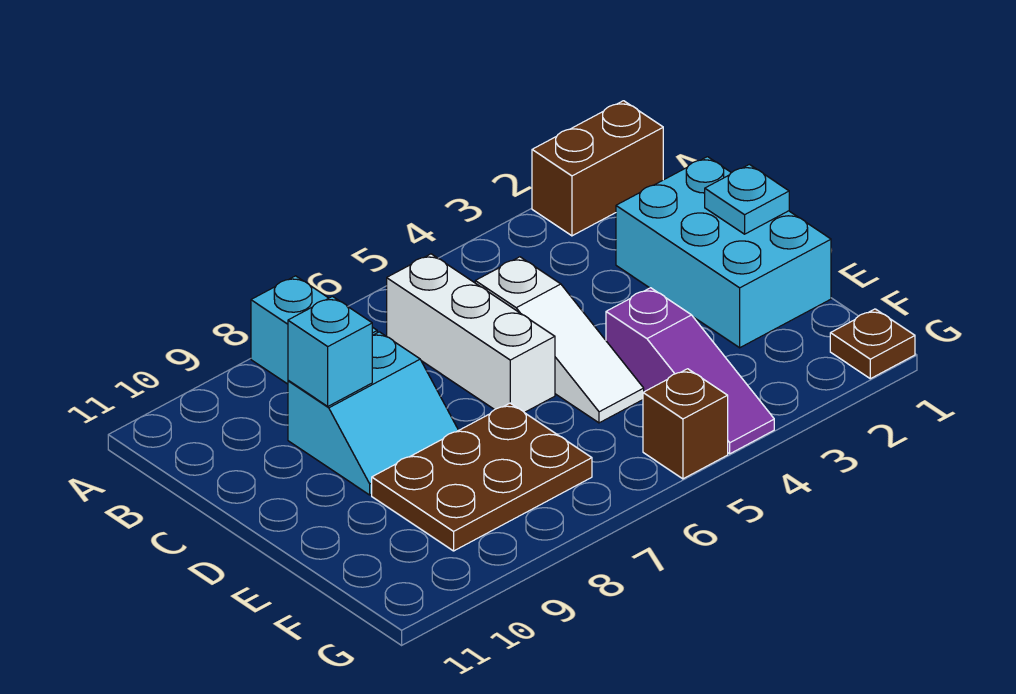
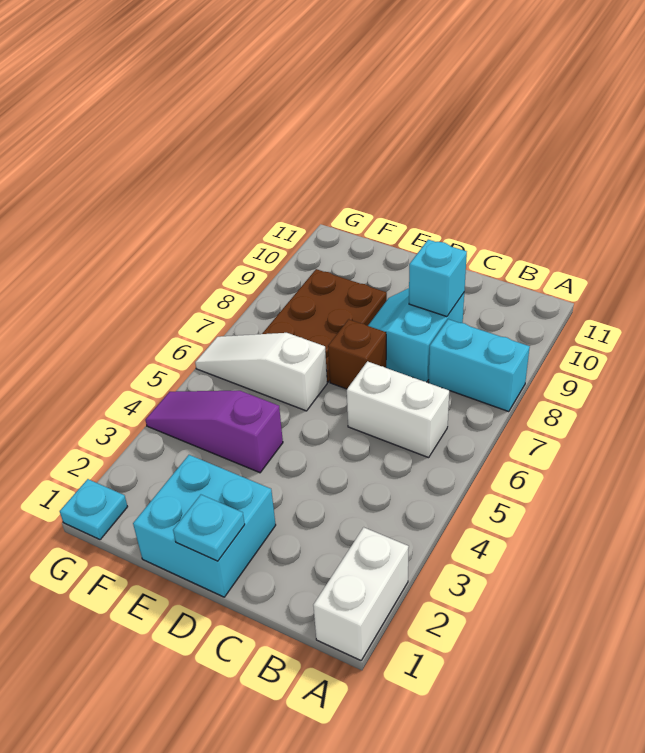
brown 1x2 brick [532,101,663,236] -> white 1x2 brick [313,527,409,660]
white 1x3 brick [387,254,555,413] -> white 1x2 brick [347,361,449,458]
cyan 2x3 brick [616,157,831,348] -> cyan 2x2 brick [133,455,276,597]
white 1x3 slope [475,257,644,423] -> white 1x3 slope moved to [195,333,327,411]
brown 1x1 plate [830,309,915,379] -> cyan 1x1 plate [60,479,128,540]
brown 1x1 brick [643,369,728,479] -> brown 1x1 brick moved to [328,319,386,389]

